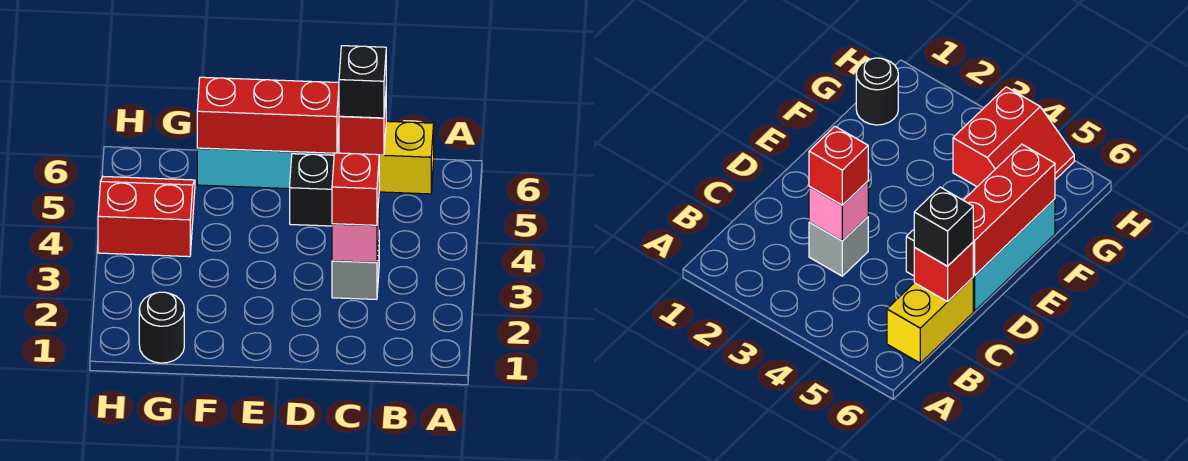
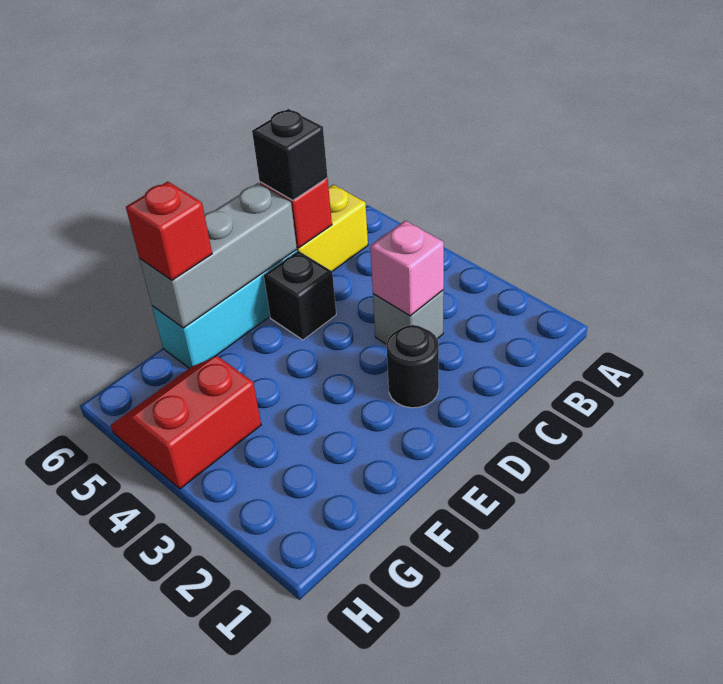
red 1x1 brick [332,153,379,225] -> red 1x1 brick moved to [126,181,212,280]
red 1x3 brick [197,77,339,153] -> grey 1x3 brick [140,183,297,328]
black 1x1 round brick [139,292,184,363] -> black 1x1 round brick moved to [386,325,439,408]

